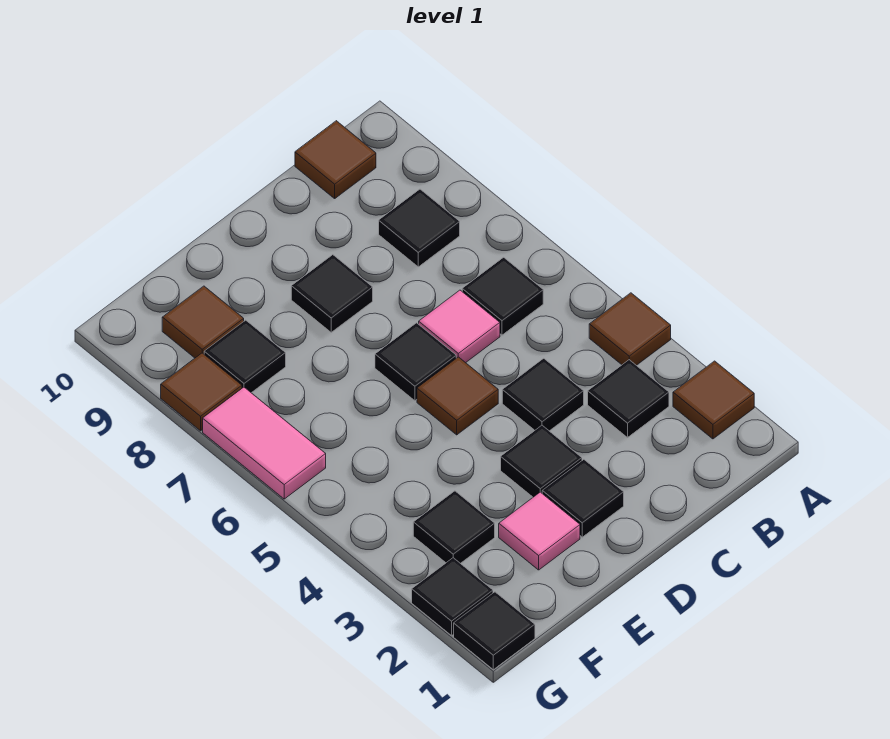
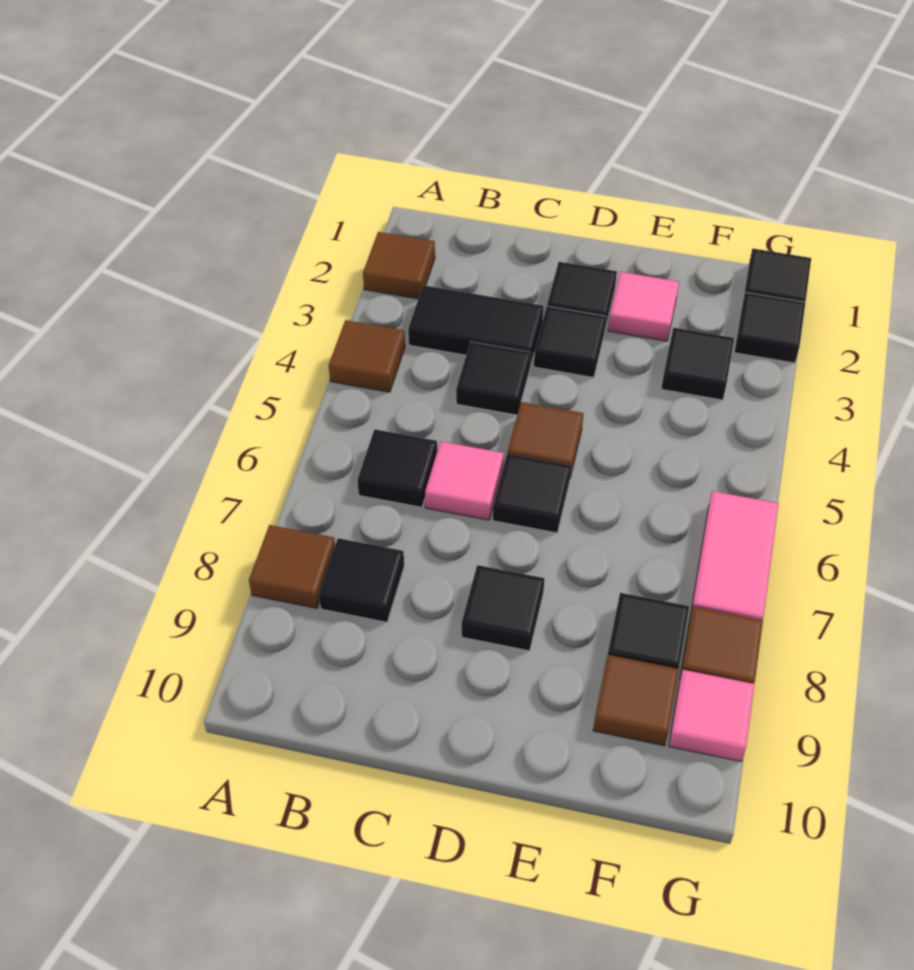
black 1x1 tile [588,360,669,438] -> black 1x2 tile [408,285,544,366]
brown 1x1 tile [295,121,376,198] -> brown 1x1 tile moved to [249,525,335,608]
none -> pink 1x1 tile [669,670,755,761]

